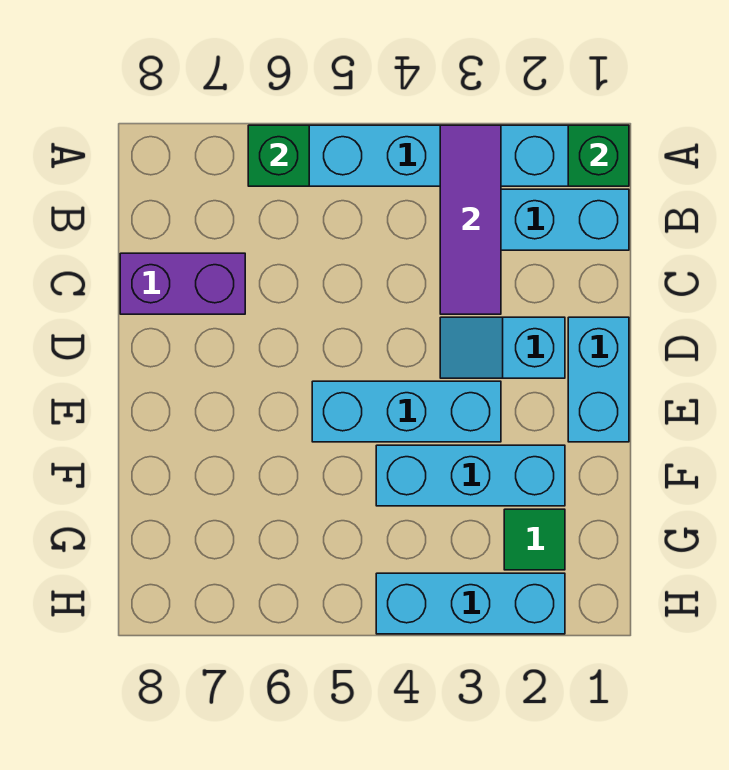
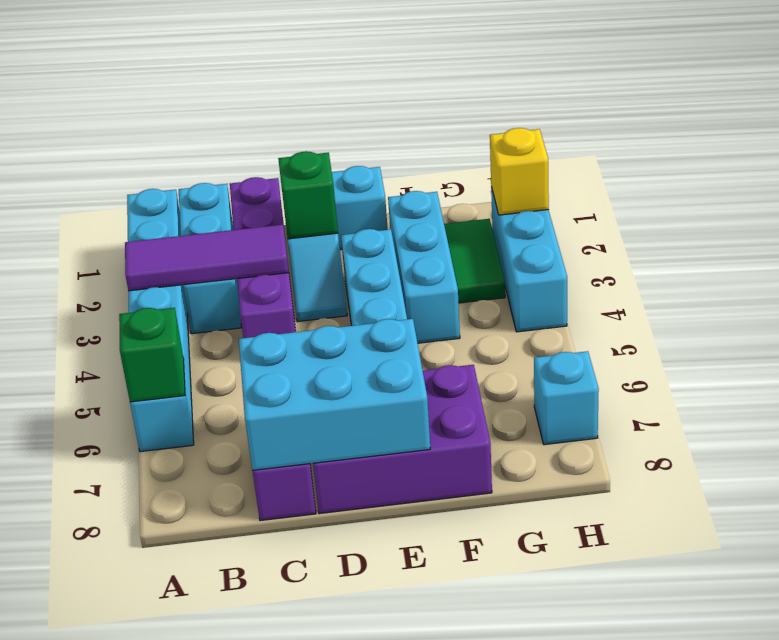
green 1x1 brick [568,125,629,186] -> green 1x1 brick moved to [278,151,338,239]
none -> purple 1x4 brick [230,177,296,338]
none -> cyan 2x3 brick [239,319,430,470]
none -> purple 2x3 brick [313,365,492,514]
green 1x1 tile [504,509,565,570] -> green 1x2 tile [444,219,505,303]
none -> yellow 1x1 brick [490,128,549,215]
none -> cyan 1x1 brick [534,351,599,445]

